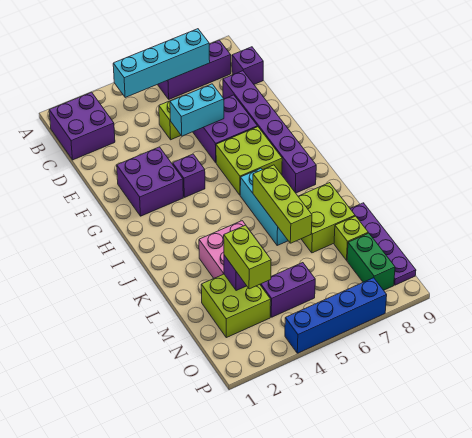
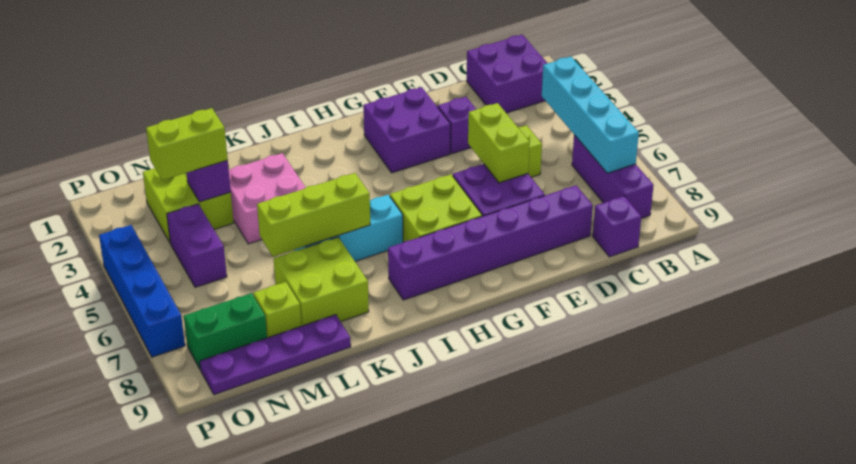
cyan 1x2 brick [170,84,224,136] -> lime 1x2 brick [468,103,530,183]
purple 1x1 brick [173,154,205,197] -> purple 1x1 brick moved to [438,97,476,154]

